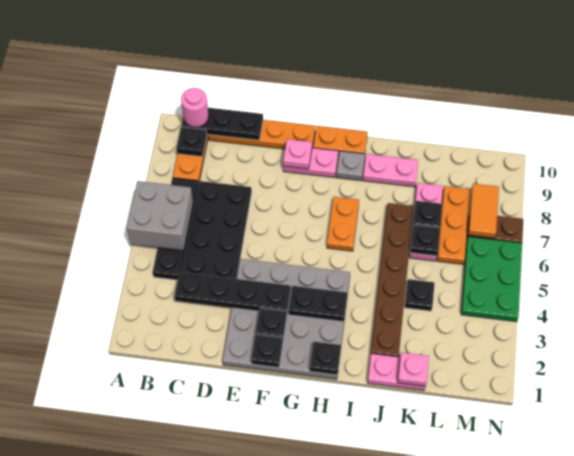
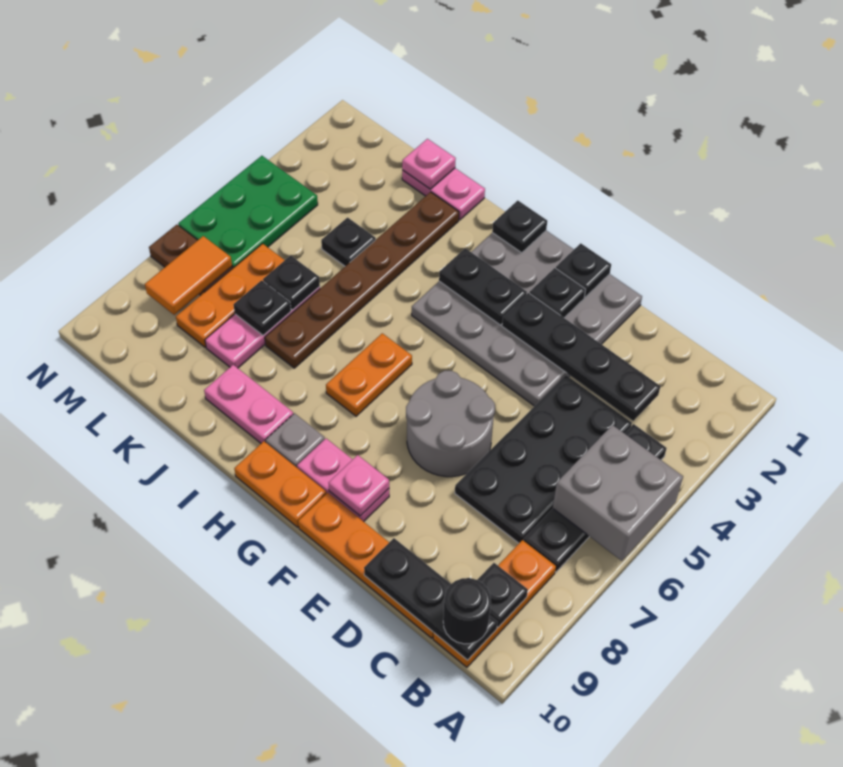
pink 1x1 round brick [181,88,209,127] -> black 1x1 round brick [443,578,491,644]
none -> grey 2x2 round brick [406,371,495,477]

